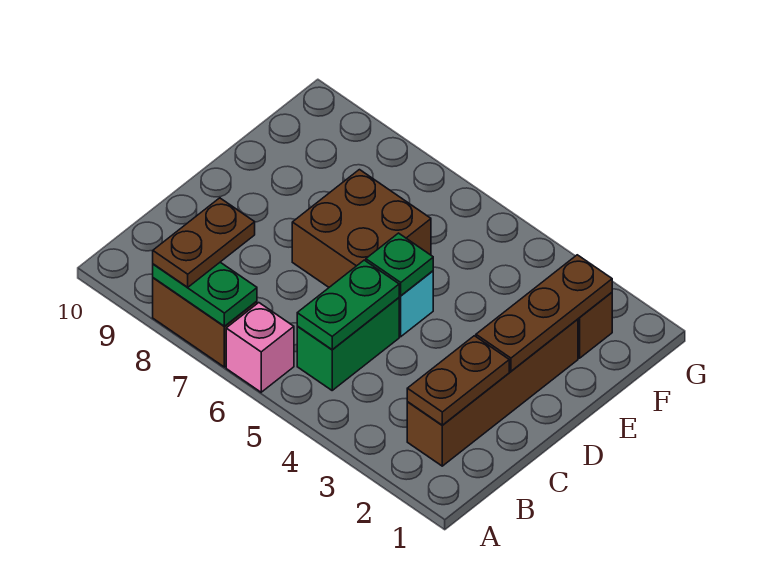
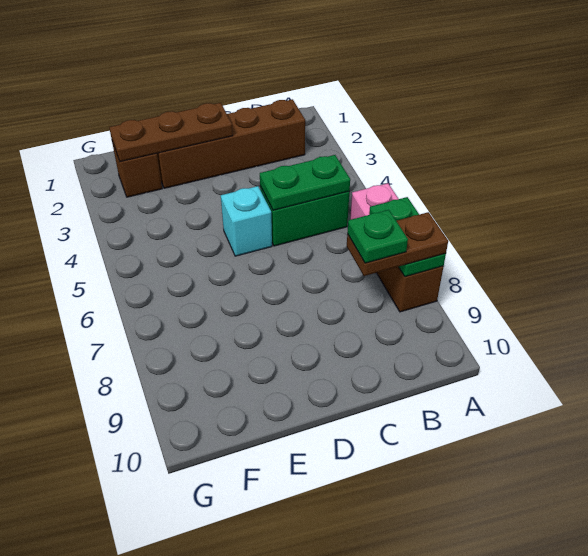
brown 1x2 plate [407,336,509,425] -> none
green 1x1 plate [366,233,433,296] -> green 1x1 plate moved to [347,210,408,263]
brown 2x2 brick [292,170,431,287] -> none

